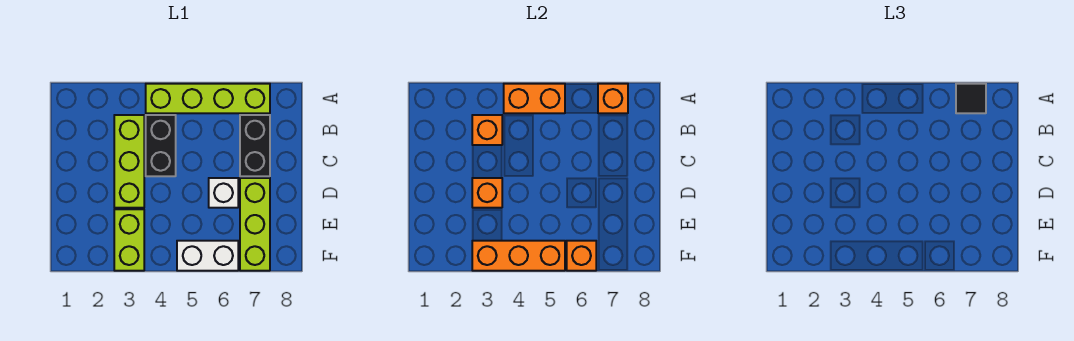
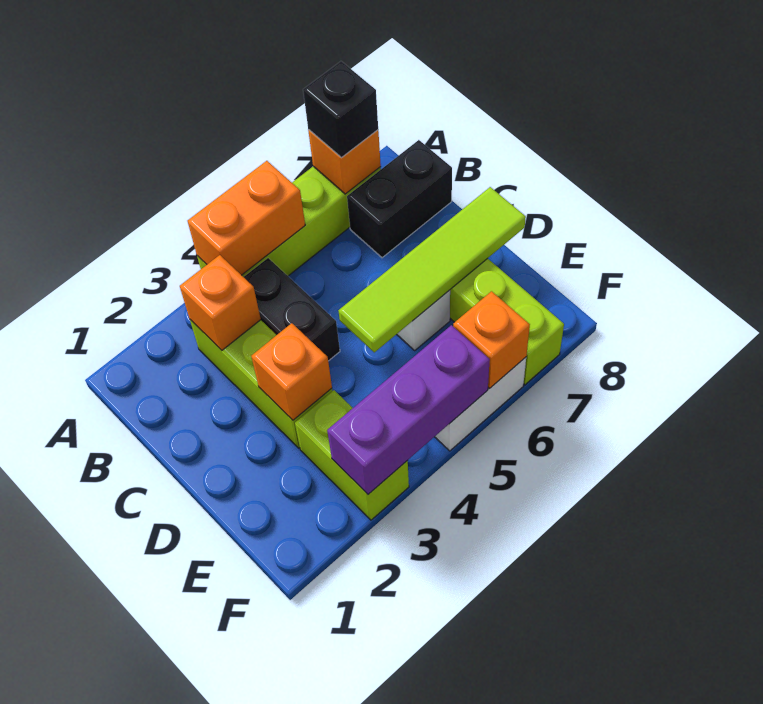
black 1x1 tile [956,84,986,113] -> black 1x1 brick [303,61,378,158]
black 1x2 brick [240,115,270,176] -> black 1x2 brick turned to [347,140,452,258]
none -> lime 1x4 tile [338,187,526,352]
orange 1x3 brick [472,241,565,271] -> purple 1x3 brick [327,325,490,494]

